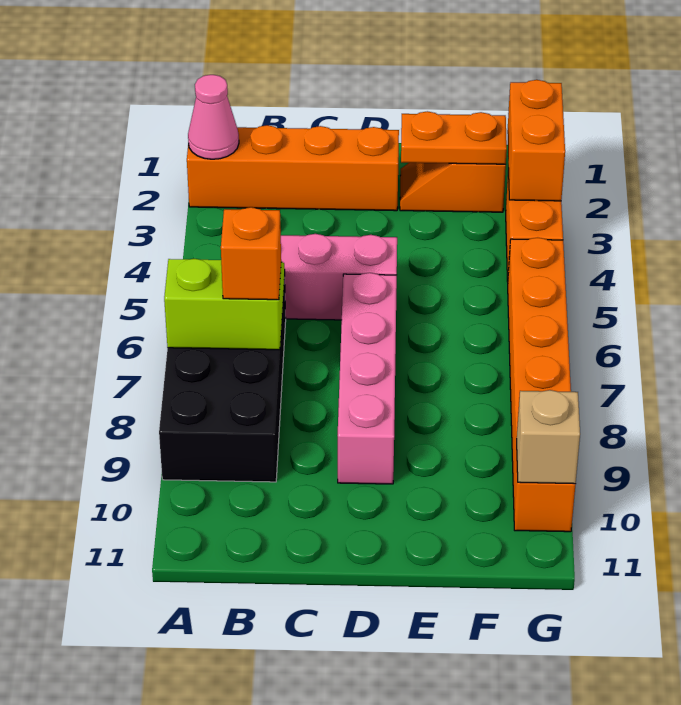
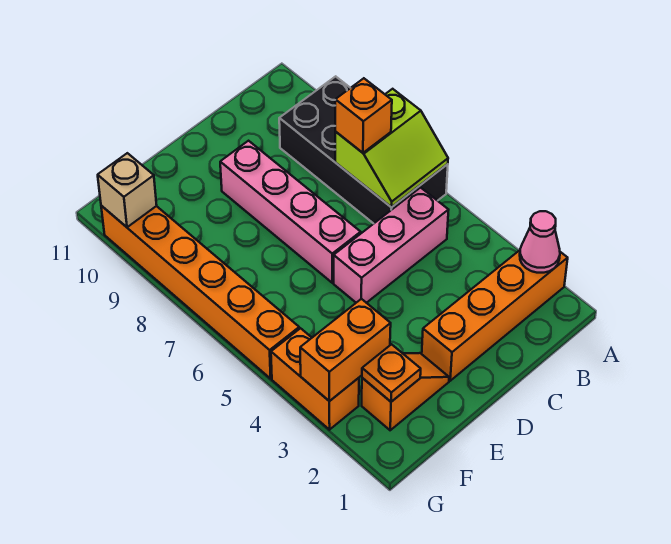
orange 1x2 plate [401,111,507,164] -> orange 1x1 plate [362,344,421,402]
orange 1x2 brick [507,80,565,201] -> orange 1x2 brick turned to [300,299,391,401]

